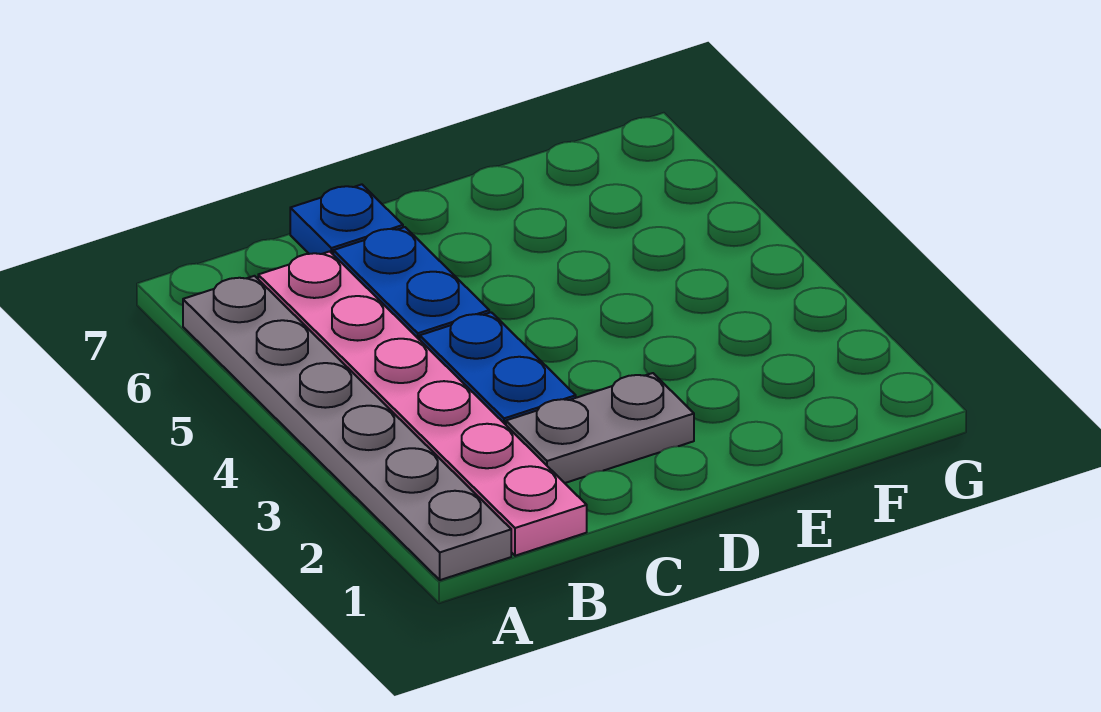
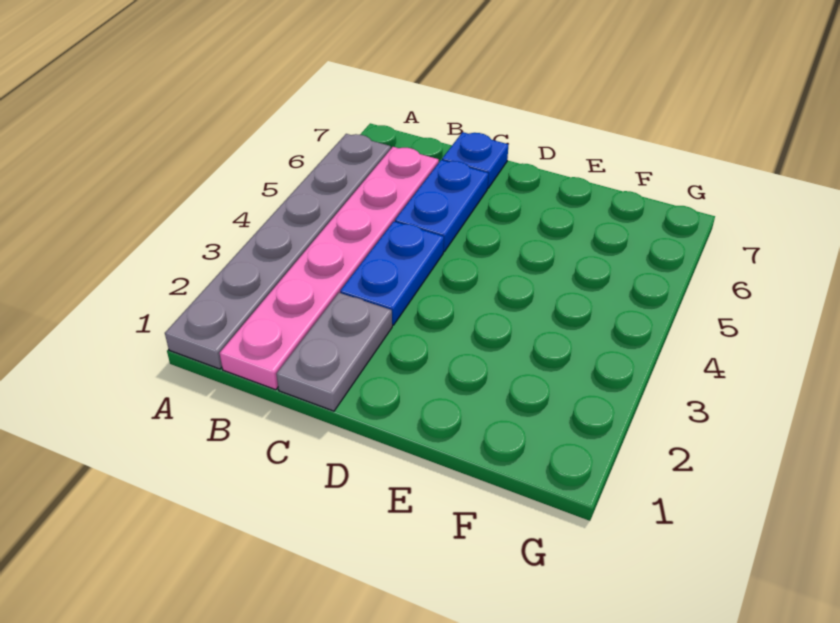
grey 1x2 plate [506,373,694,483] -> grey 1x2 plate turned to [276,293,392,411]

